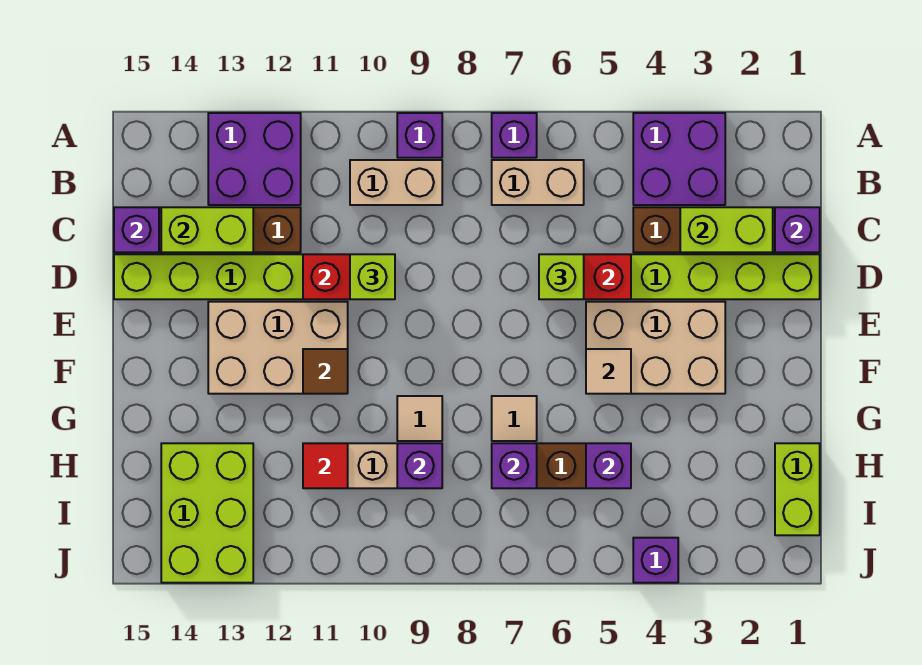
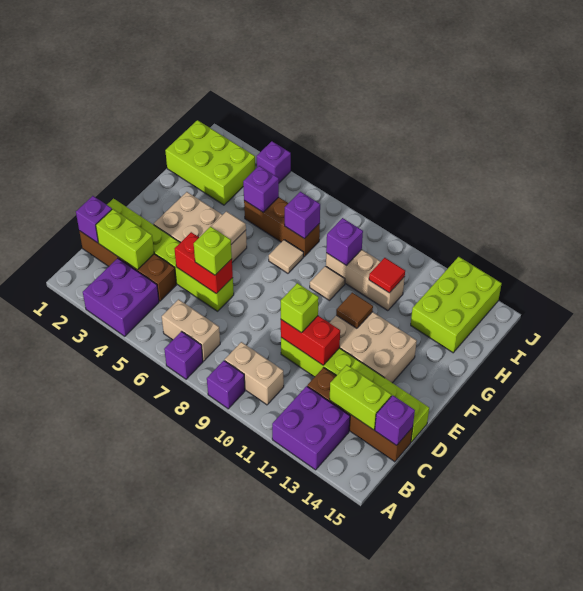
lime 1x2 brick [775,443,820,535] -> lime 2x3 brick [165,120,255,205]

